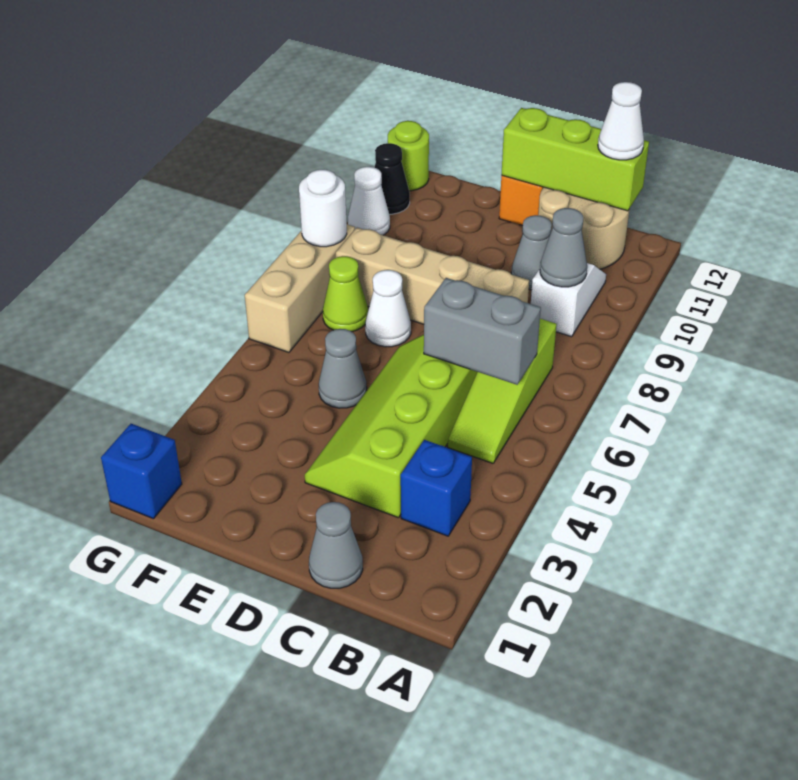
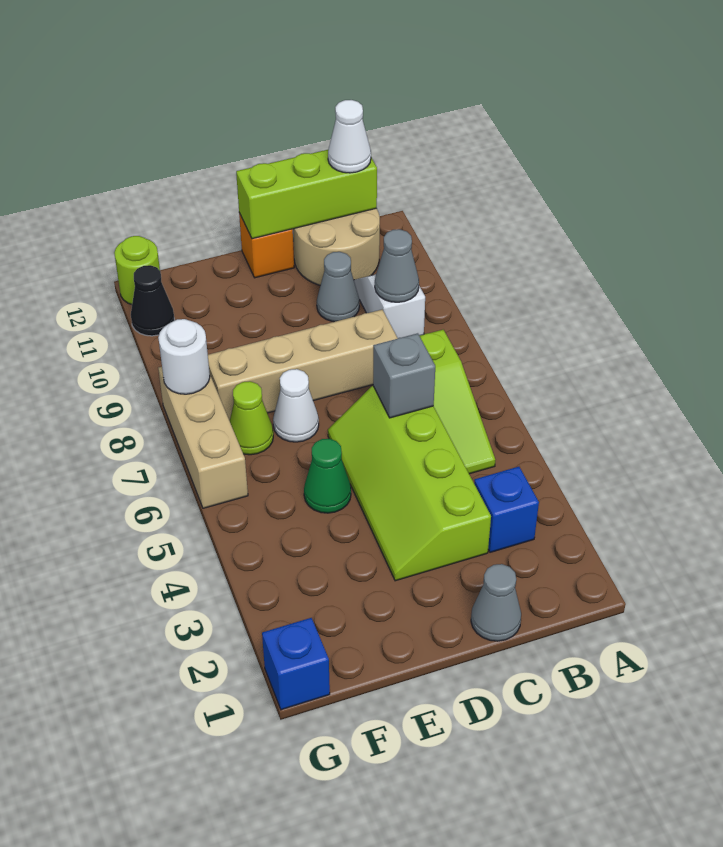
grey 1x2 brick [424,278,541,385] -> grey 1x1 brick [373,333,435,418]
grey 1x1 cone [319,329,367,408] -> green 1x1 cone [304,439,351,513]
white 1x1 cone [348,167,390,235] -> none

